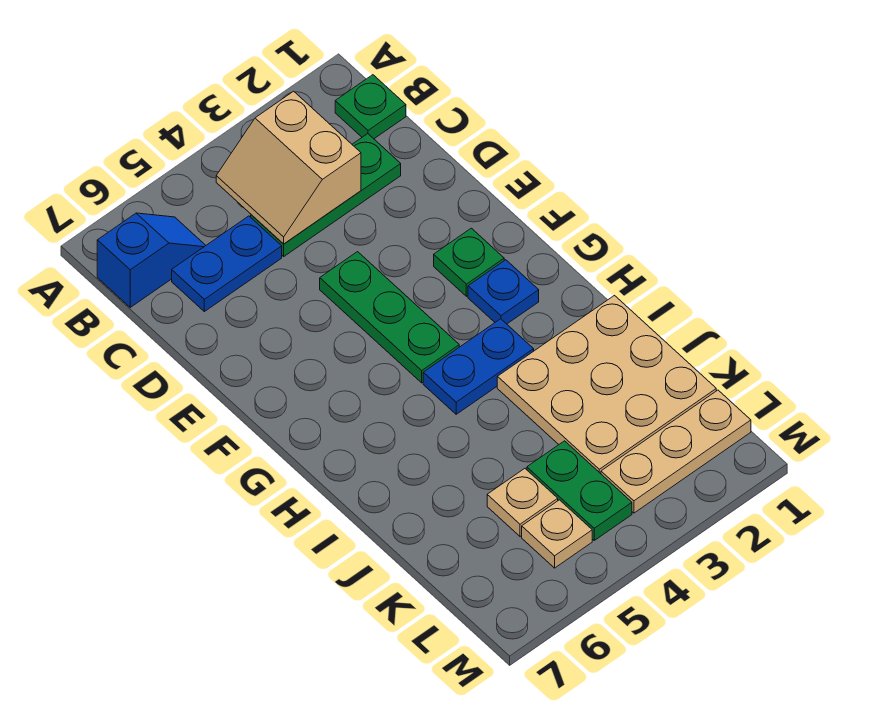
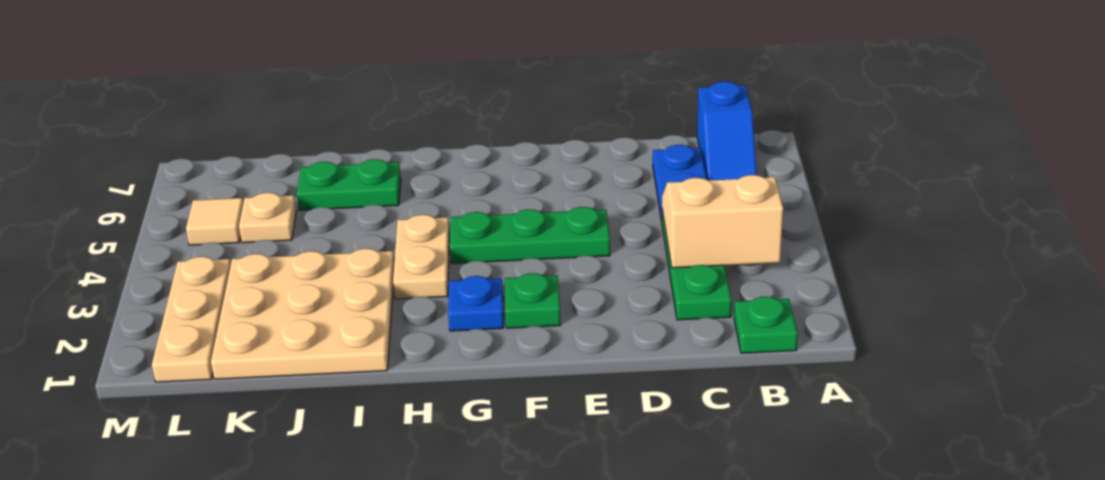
blue 1x2 plate [423,319,534,414] -> tan 1x2 plate [393,215,449,299]
green 1x2 plate [527,441,632,540] -> green 1x2 plate moved to [297,159,401,210]
tan 1x1 plate [522,500,592,568] -> tan 1x1 tile [186,198,243,245]

